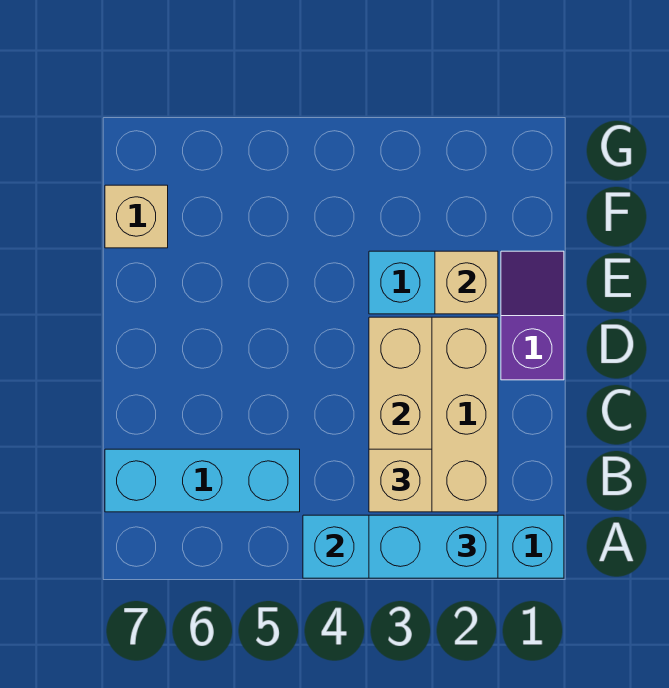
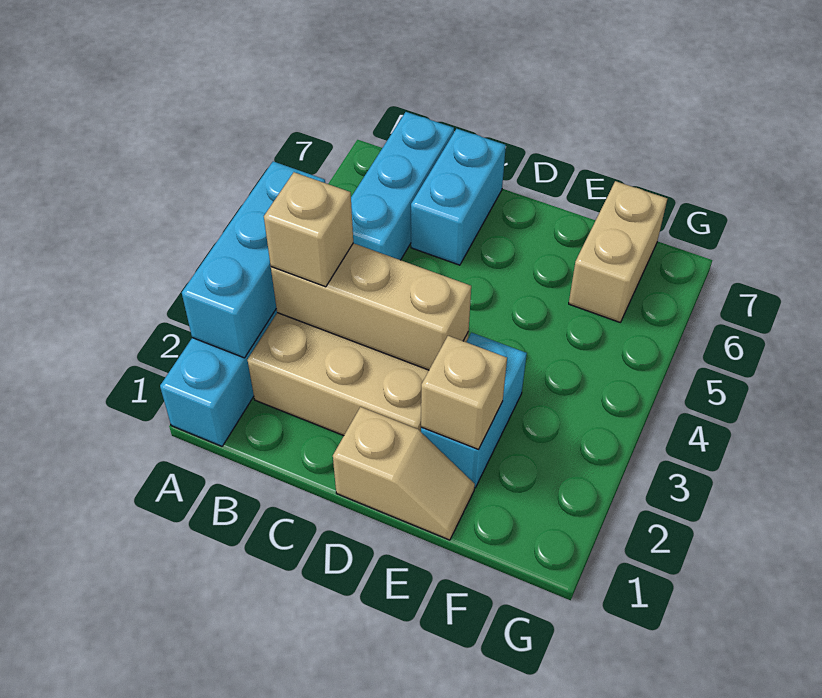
cyan 1x2 brick [369,515,498,578] -> cyan 1x2 brick moved to [411,129,506,265]
purple 1x2 slope [501,251,564,380] -> tan 1x2 slope [333,407,475,540]
tan 1x1 brick [105,185,168,248] -> tan 1x2 brick [569,181,667,322]

